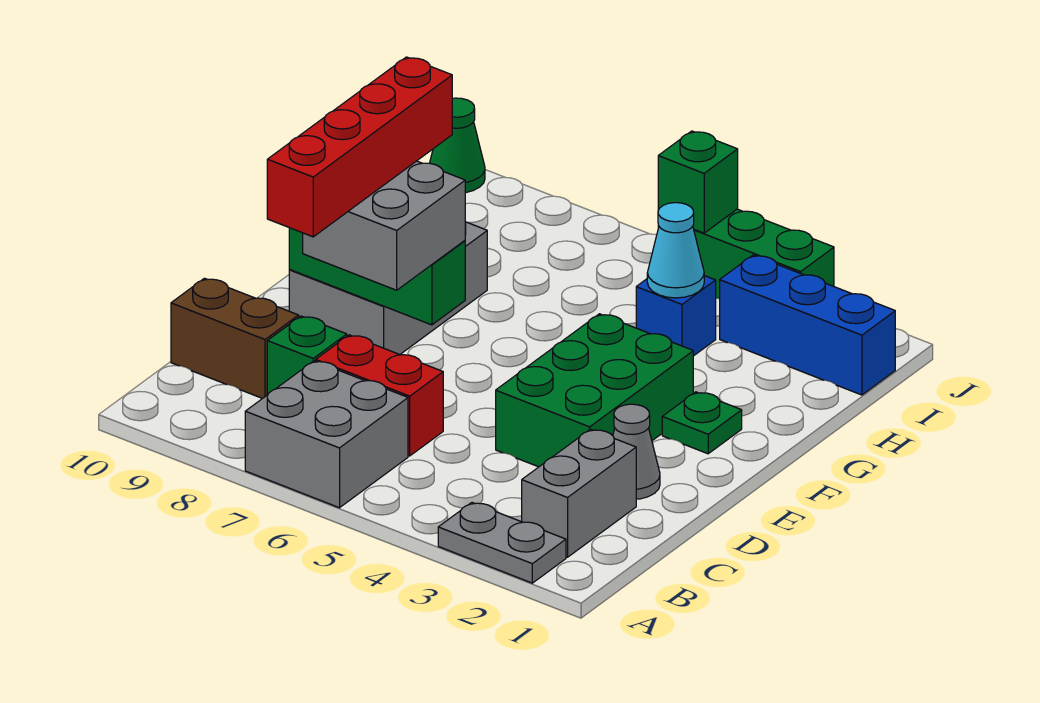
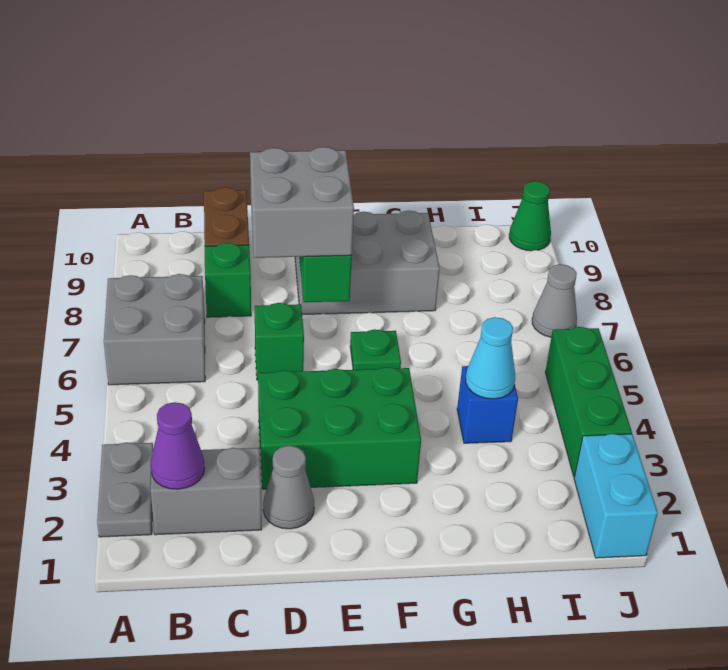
none -> purple 1x1 cone [151,402,205,489]
red 1x2 brick [316,335,443,456] -> none
red 1x4 brick [267,57,452,237] -> none
green 1x1 plate [662,392,742,454] -> green 1x1 plate moved to [350,329,401,370]
blue 1x3 brick [720,255,895,395] -> none
none -> cyan 1x2 brick [574,434,658,558]
green 1x1 brick [658,131,738,233] -> green 1x1 brick moved to [255,303,304,380]
none -> grey 1x1 cone [532,264,577,337]

